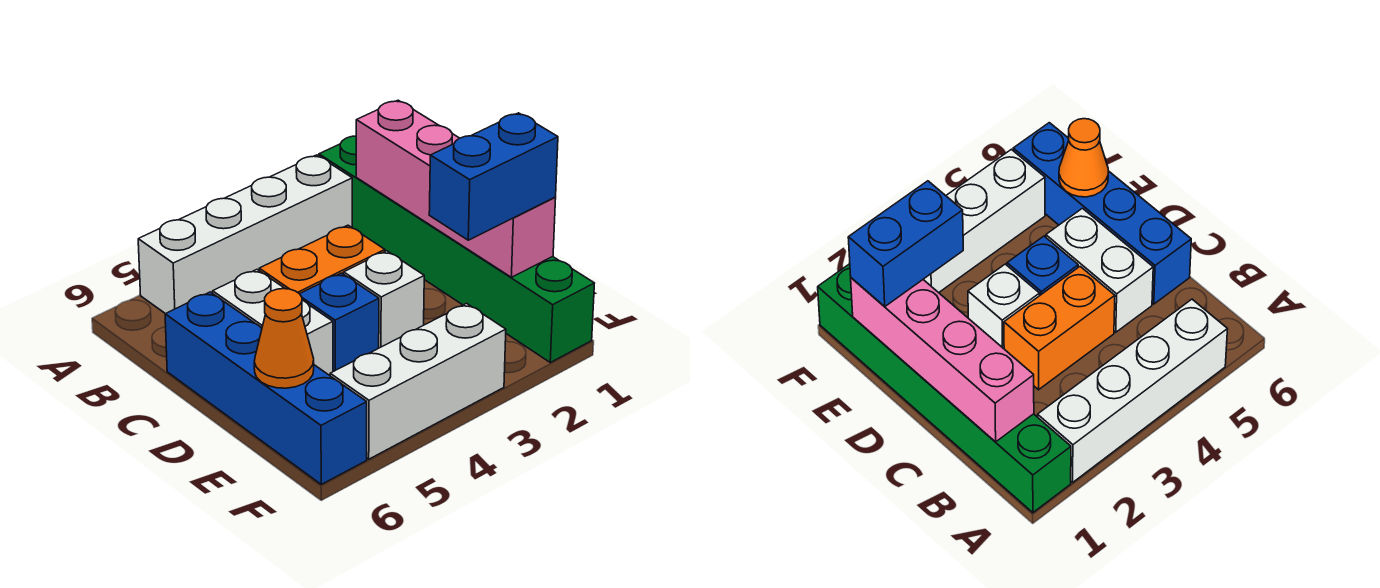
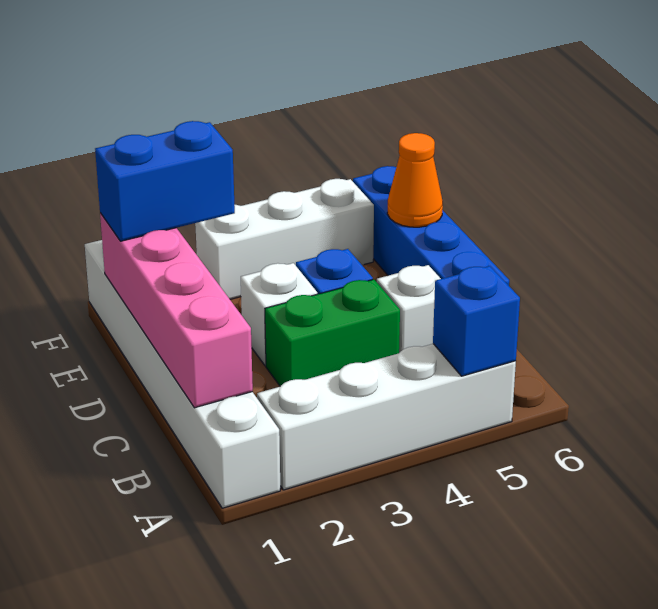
green 1x6 brick [319,136,594,362] -> white 1x6 brick [85,240,280,508]
none -> blue 1x1 brick [433,266,520,376]
orange 1x2 brick [259,225,385,294] -> green 1x2 brick [265,279,400,386]
white 1x2 brick [213,270,333,375] -> white 1x1 brick [377,265,441,353]

